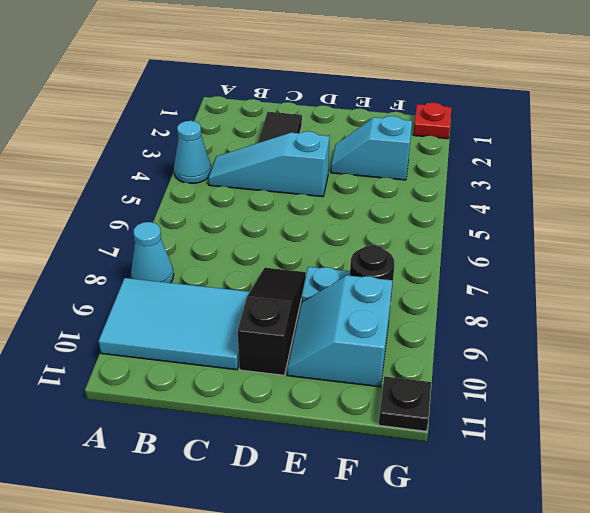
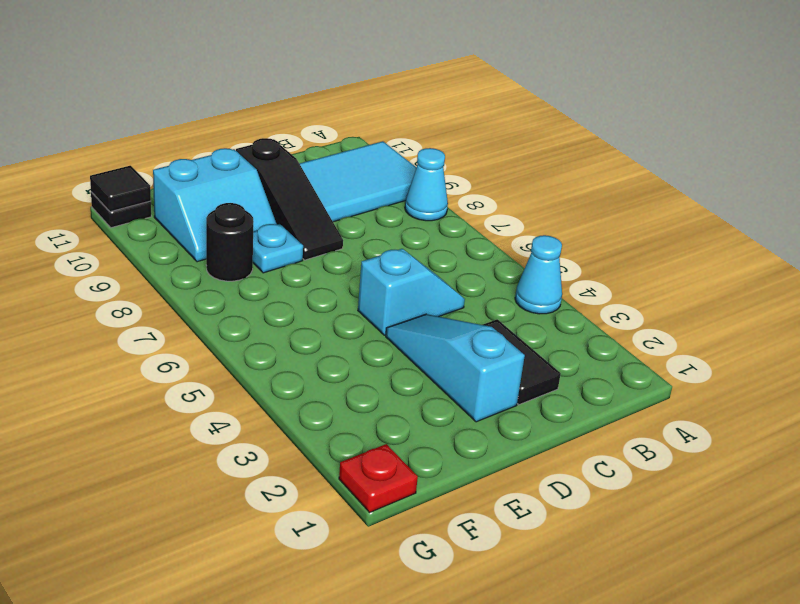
cyan 1x3 slope [208,131,329,197] -> cyan 1x3 slope turned to [386,314,525,422]
cyan 1x2 slope [331,116,412,180] -> cyan 1x2 slope moved to [358,249,465,335]
cyan 2x2 slope [287,275,392,387] -> cyan 2x2 slope turned to [153,148,276,262]
none -> black 1x1 tile [90,166,151,212]

